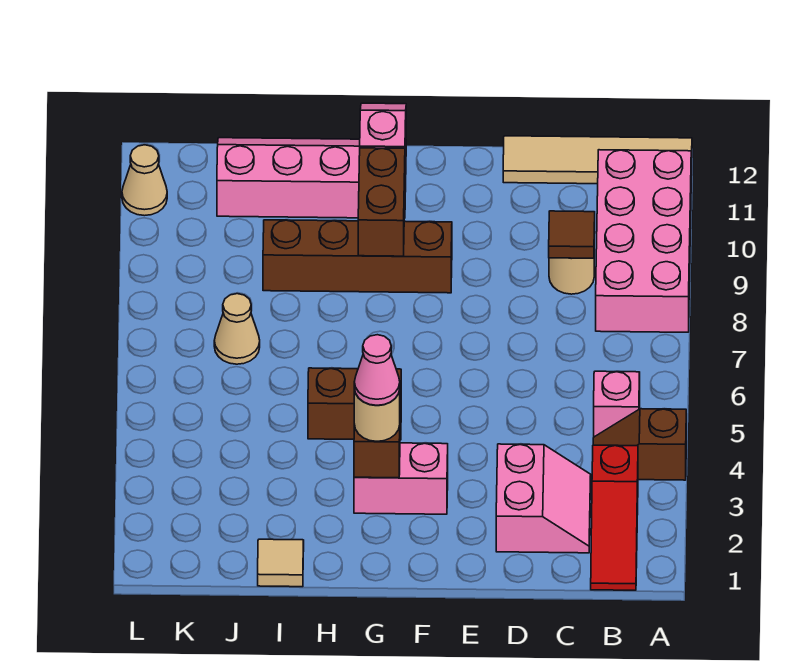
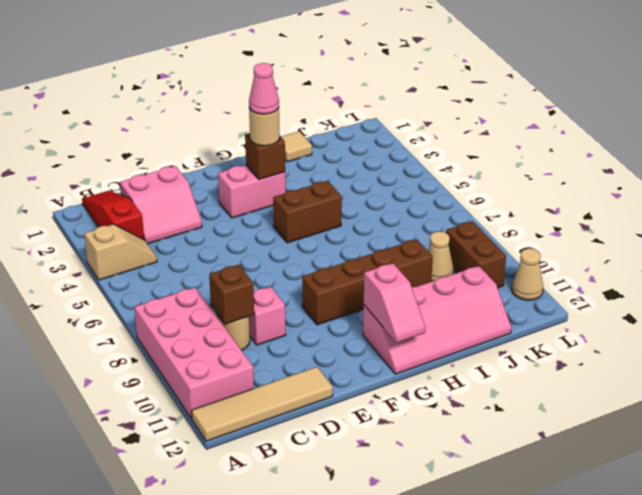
brown 1x2 slope [593,409,686,480] -> tan 1x2 slope [84,224,157,280]
pink 1x1 brick [594,371,640,437] -> pink 1x1 brick moved to [249,287,286,345]
pink 2x2 slope [496,444,591,553] -> pink 2x2 slope turned to [120,166,202,244]
brown 1x1 tile [549,211,595,258] -> brown 1x1 brick [209,265,254,324]
brown 1x2 brick [358,148,405,256] -> brown 1x2 brick moved to [446,221,506,288]
tan 1x1 cone [214,294,260,364] -> tan 1x1 cone moved to [428,231,453,282]

